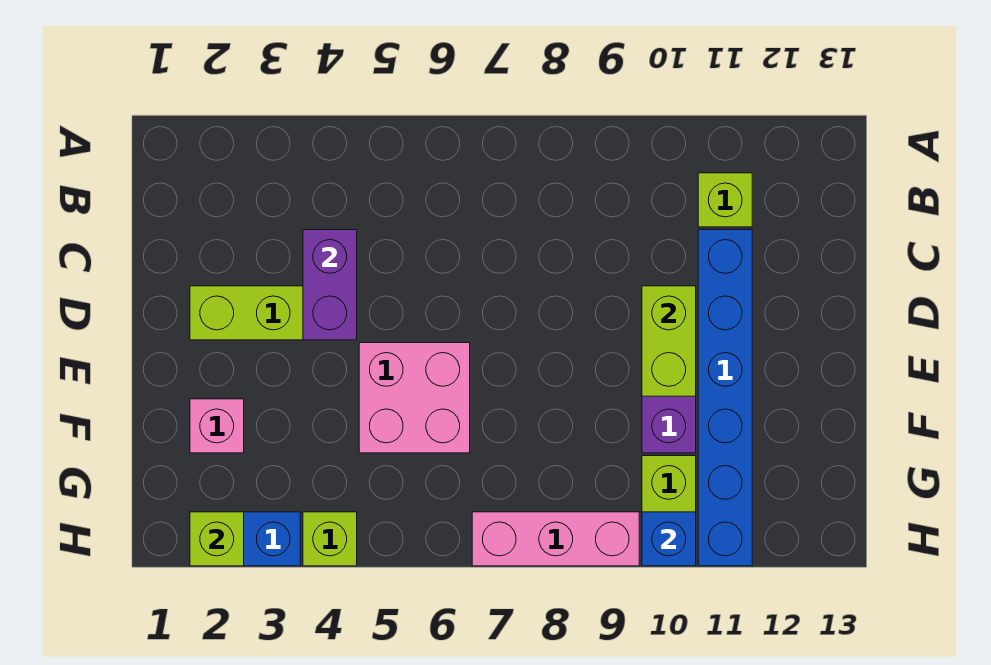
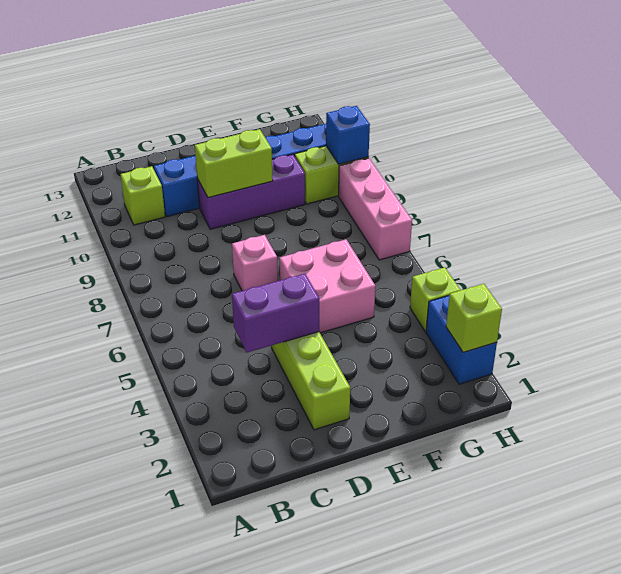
pink 1x1 brick [190,399,244,453] -> pink 1x1 brick moved to [232,235,278,291]

